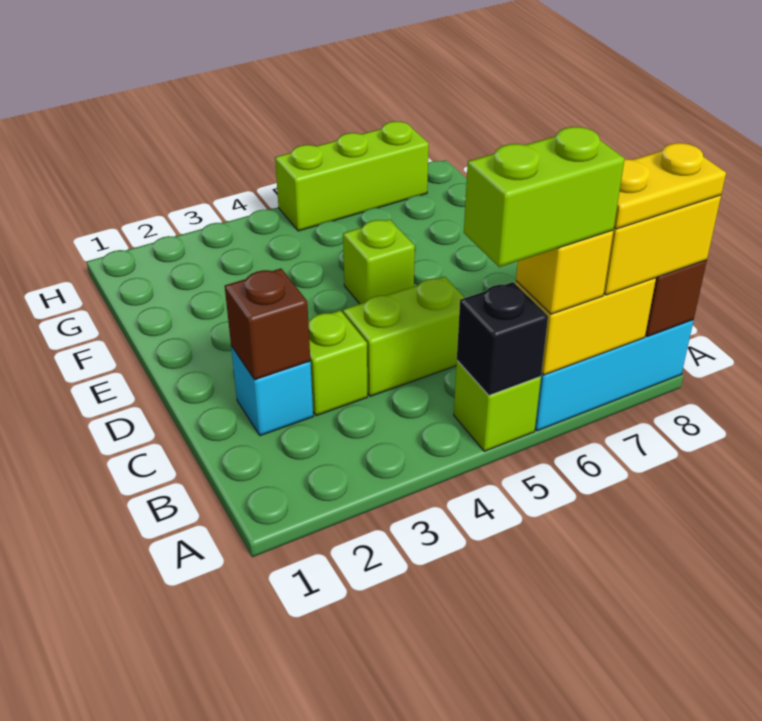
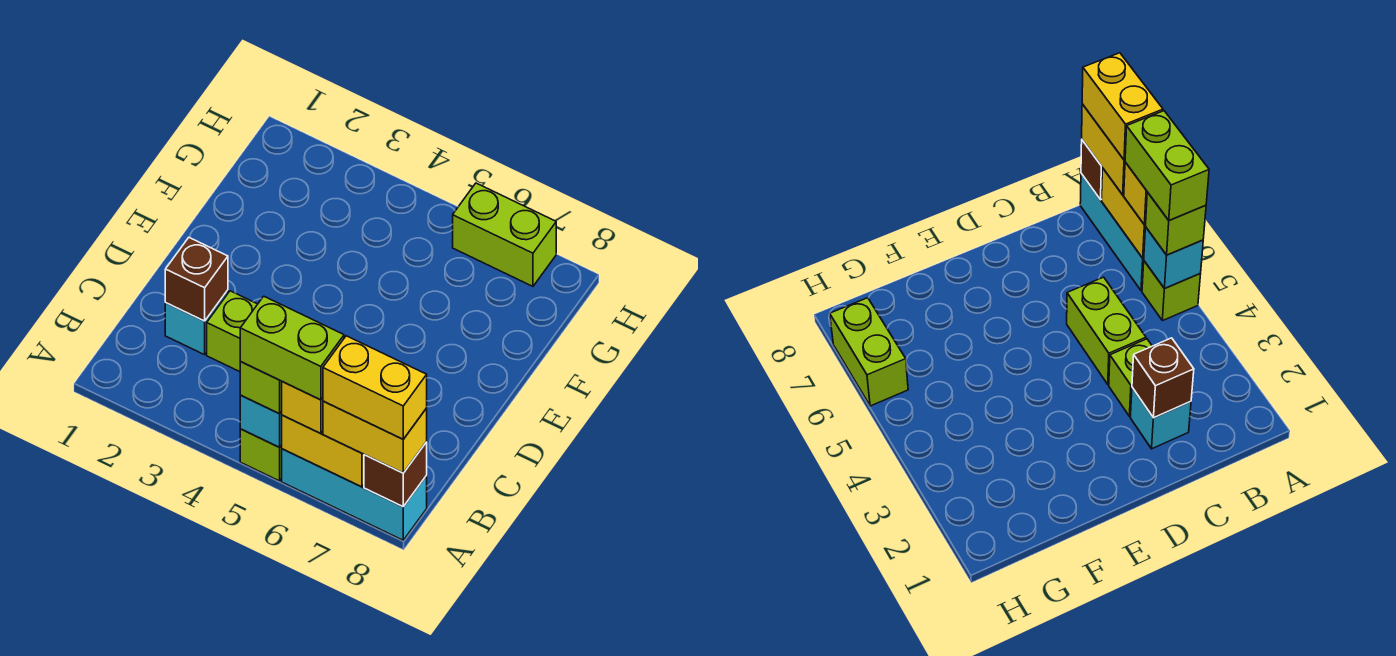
black 1x1 brick [457,282,548,395] -> cyan 1x1 brick [240,395,282,447]
yellow 1x2 plate [614,143,726,229] -> yellow 1x2 brick [323,336,427,439]
lime 1x1 brick [343,219,415,304] -> lime 1x1 brick moved to [240,362,282,414]
lime 1x3 brick [275,121,429,231] -> lime 1x2 brick [453,183,556,286]

